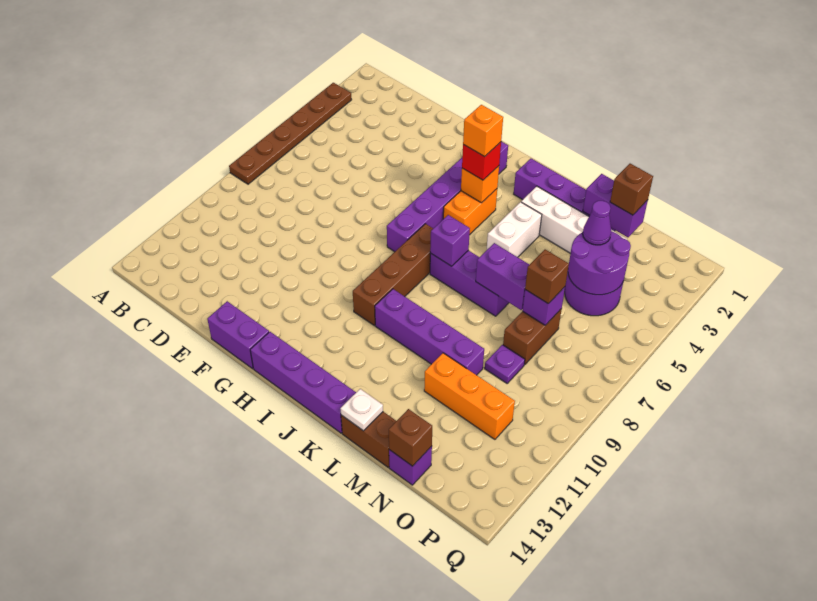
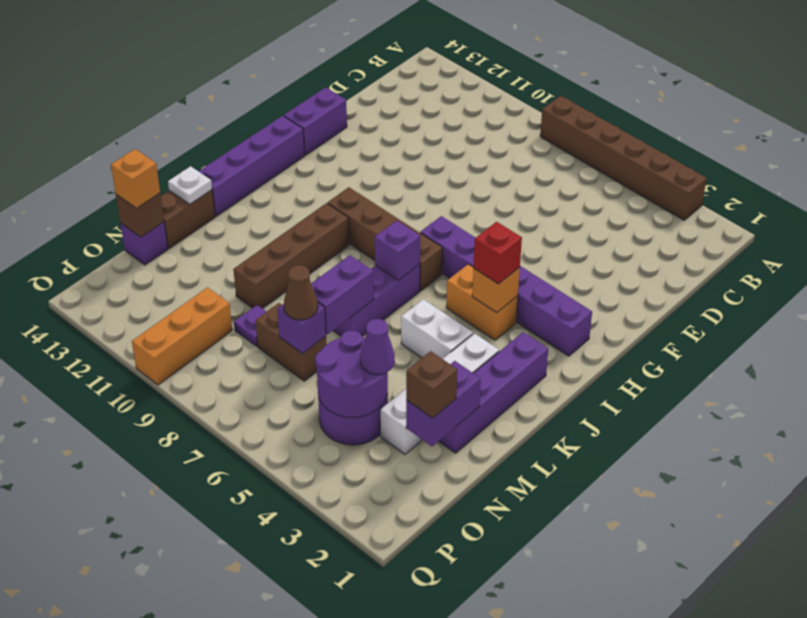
brown 1x6 plate [229,83,352,184] -> brown 1x6 brick [540,96,707,220]
orange 1x1 brick [463,105,503,157] -> orange 1x1 brick moved to [111,149,160,208]
purple 1x4 brick [375,289,484,375] -> brown 1x4 brick [233,203,349,309]
orange 1x3 brick [424,353,515,439] -> orange 1x3 brick moved to [132,287,232,385]
brown 1x1 brick [525,249,569,304] -> brown 1x1 cone [284,265,318,320]

